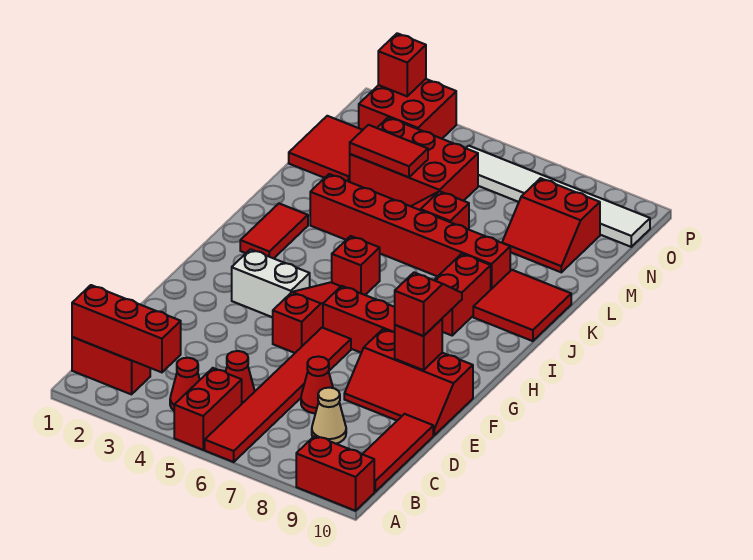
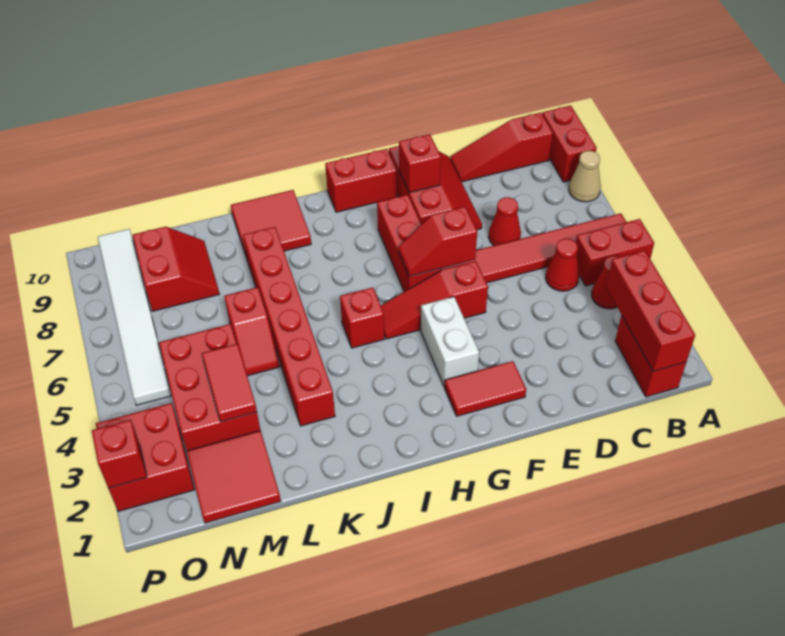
red 1x3 tile [363,414,433,492] -> red 1x3 slope [450,113,553,182]
tan 1x1 cone [312,388,346,444] -> tan 1x1 cone moved to [569,151,601,202]
red 1x2 slope [395,273,462,336] -> red 1x2 slope moved to [398,207,477,276]
red 1x2 tile [240,203,308,258] -> red 1x2 tile moved to [445,361,526,416]
red 1x2 brick [434,254,491,335] -> red 1x2 brick moved to [325,149,397,212]

